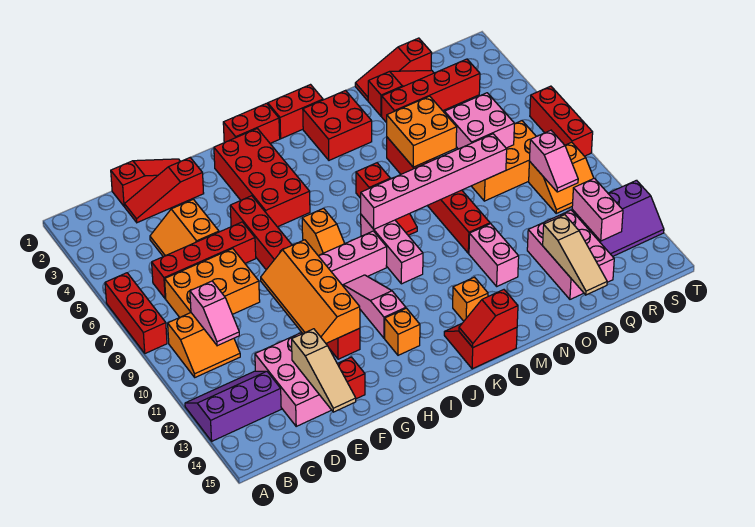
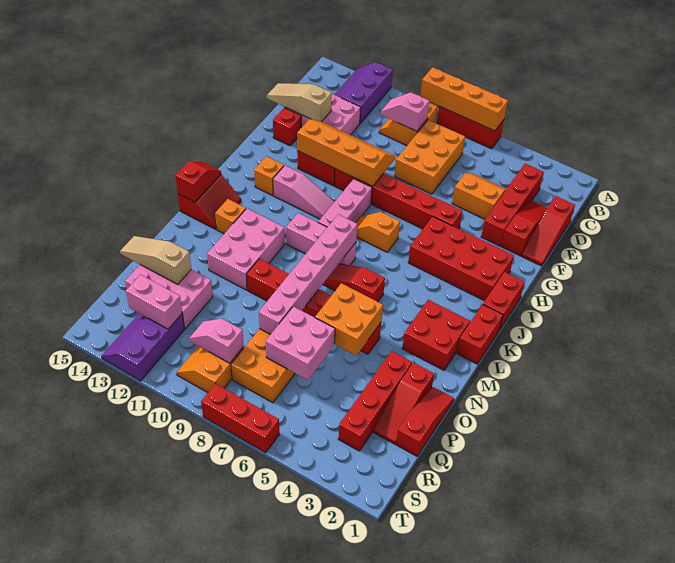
none -> orange 1x4 brick [420,67,508,131]
purple 2x3 slope [185,371,281,441] -> purple 2x3 slope turned to [335,62,393,124]
red 1x4 brick [152,222,256,299] -> red 1x4 brick moved to [481,164,544,246]
pink 1x2 brick [469,224,519,286] -> pink 2x3 brick [207,209,285,290]

